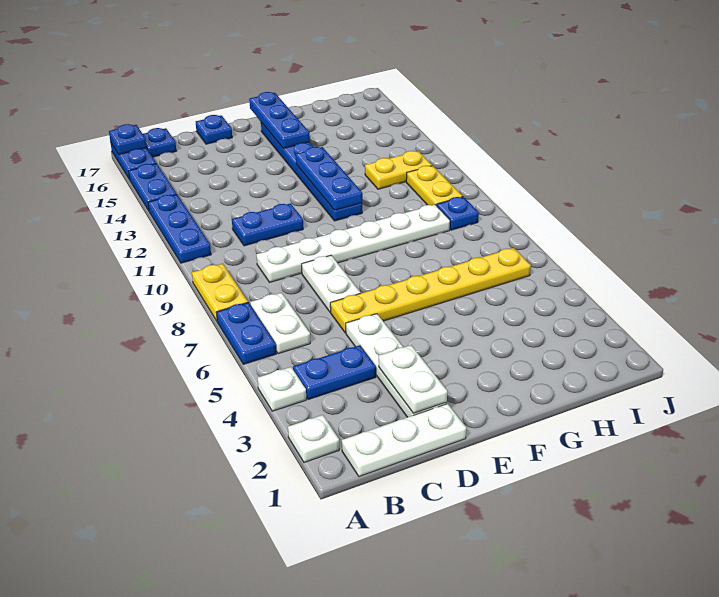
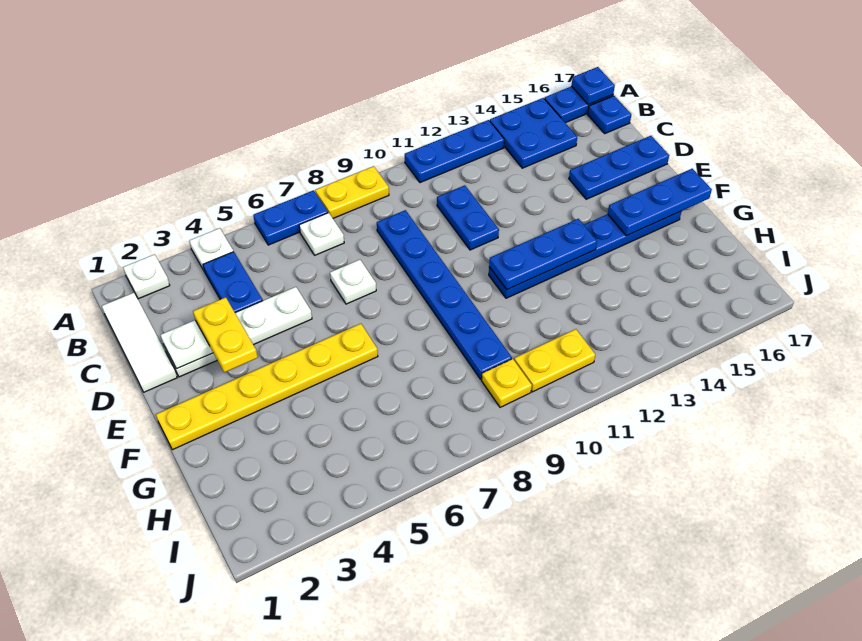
blue 1x2 plate [129,164,177,211] -> blue 2x2 plate [490,98,577,168]
white 1x3 plate [342,404,466,476] -> white 1x3 tile [102,293,177,392]
white 1x2 plate [250,293,310,354] -> white 1x1 plate [299,213,344,255]
white 1x6 plate [257,205,450,282] -> blue 1x6 plate [377,210,512,379]
yellow 1x6 plate [330,248,531,333] -> yellow 1x6 plate turned to [156,324,378,450]
white 1x2 plate [302,255,360,312] -> white 1x1 plate [330,260,376,304]
blue 1x1 plate [196,115,232,144] -> blue 1x3 plate [569,136,669,199]
yellow 1x2 plate [365,151,432,189] -> yellow 1x2 plate moved to [193,297,258,372]
blue 1x1 plate [436,197,479,230] -> yellow 1x1 plate [482,359,532,407]

